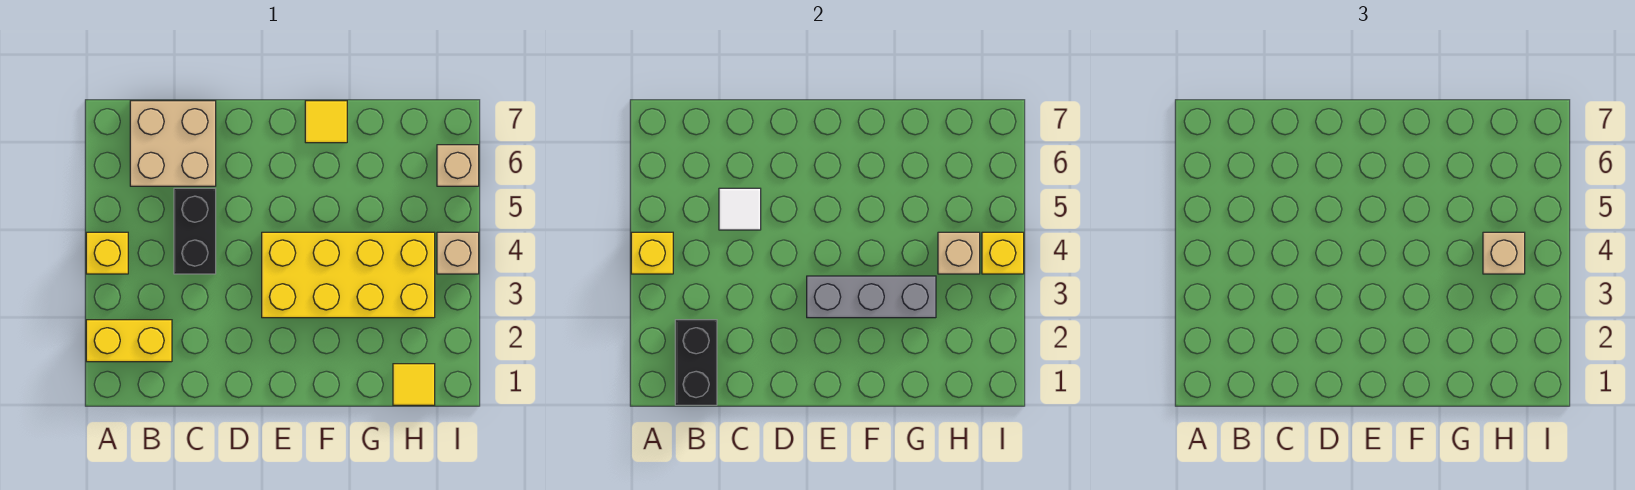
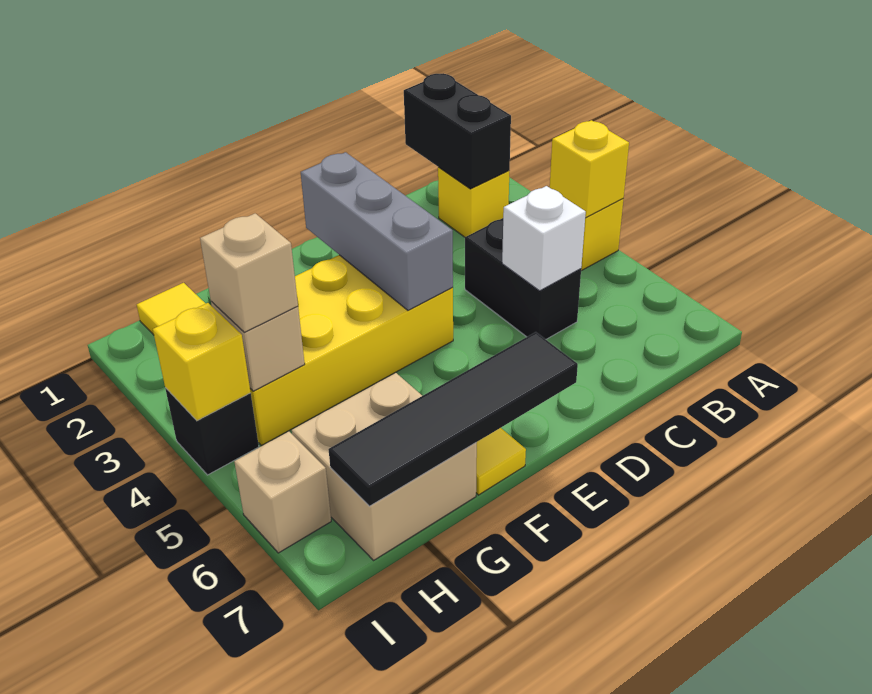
yellow 1x2 brick [86,320,172,362] -> yellow 1x1 brick [438,167,509,237]
tan 2x2 brick [130,101,216,186] -> tan 2x2 brick moved to [292,373,477,560]
white 1x1 tile [719,188,761,230] -> white 1x1 brick [502,186,586,291]
grey 1x3 brick [807,276,936,318] -> grey 1x3 brick turned to [301,152,453,310]
none -> black 1x4 tile [328,332,578,506]
tan 1x1 brick [437,232,479,274] -> black 1x1 brick [165,388,259,475]

